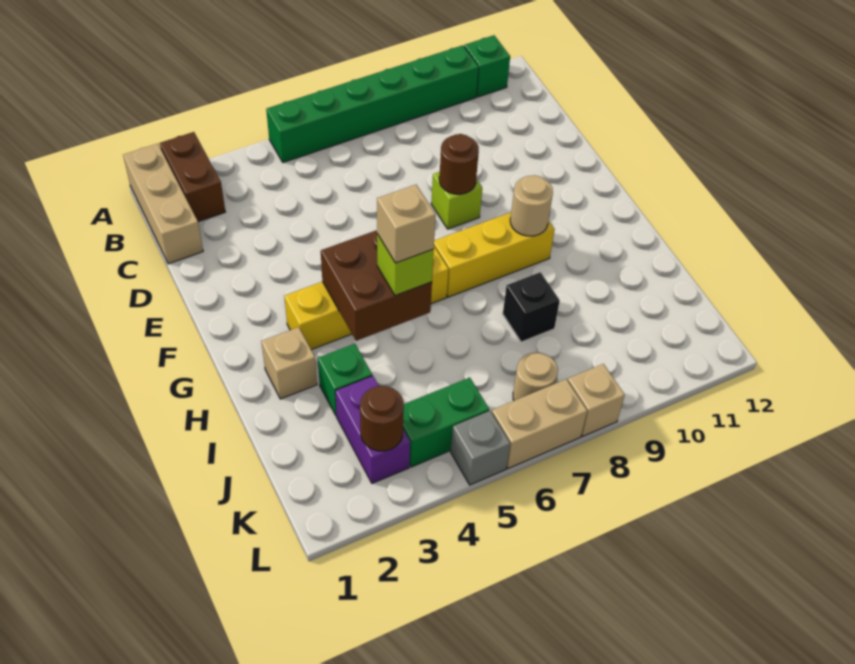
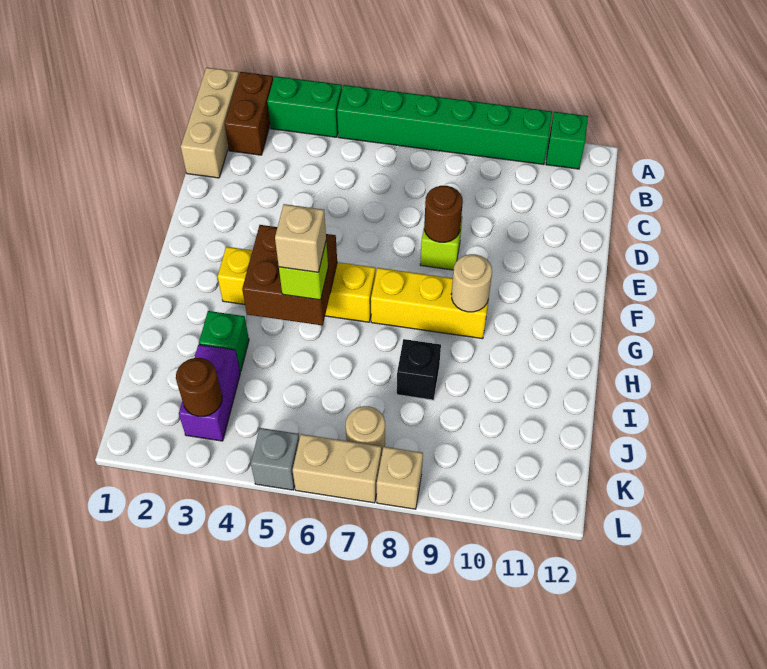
tan 1x1 brick [261,327,317,399] -> none
green 1x2 brick [403,378,489,467] -> green 1x2 brick moved to [267,76,342,137]

